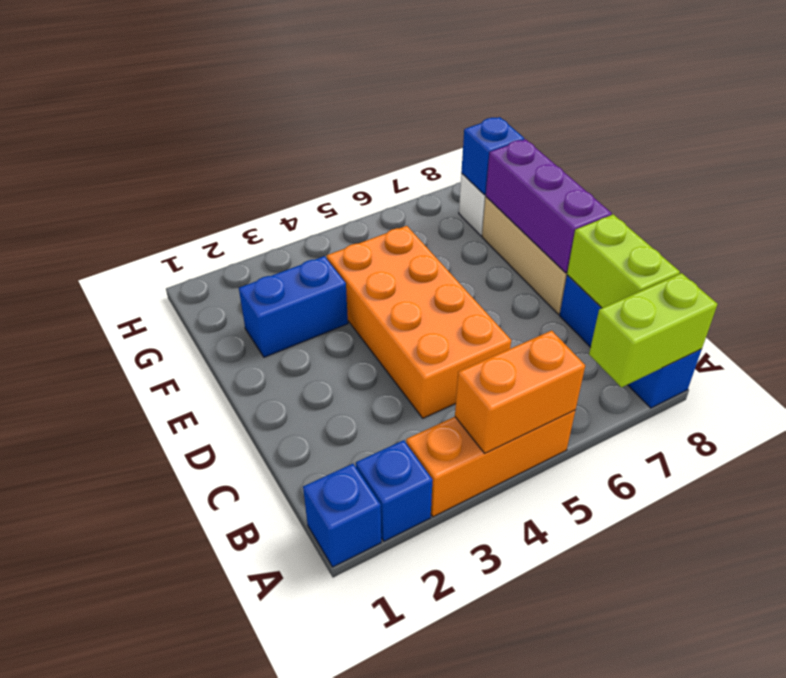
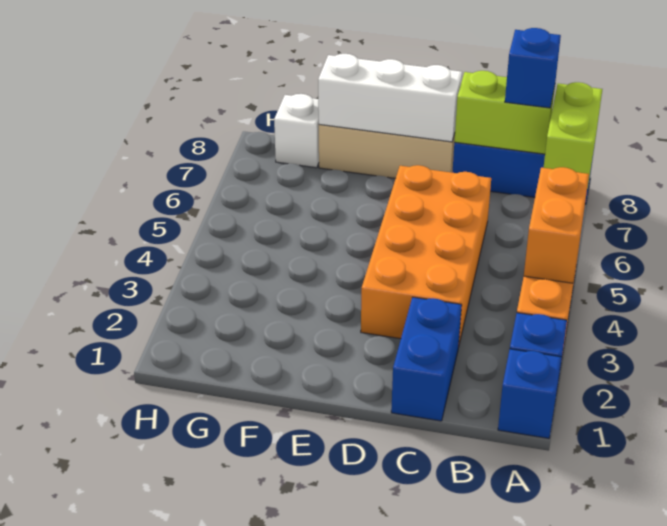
orange 2x4 brick [327,226,511,418] -> orange 2x4 brick turned to [361,165,491,344]
purple 1x3 brick [486,139,612,273] -> white 1x3 brick [318,54,462,142]
blue 1x2 brick [239,256,348,357] -> blue 1x2 brick moved to [391,297,462,421]
blue 1x1 brick [461,117,524,195] -> blue 1x1 brick moved to [505,28,561,108]

